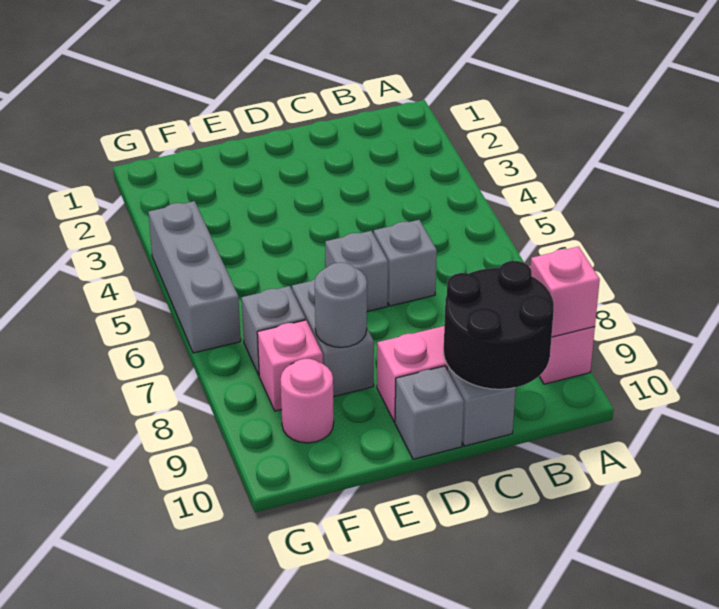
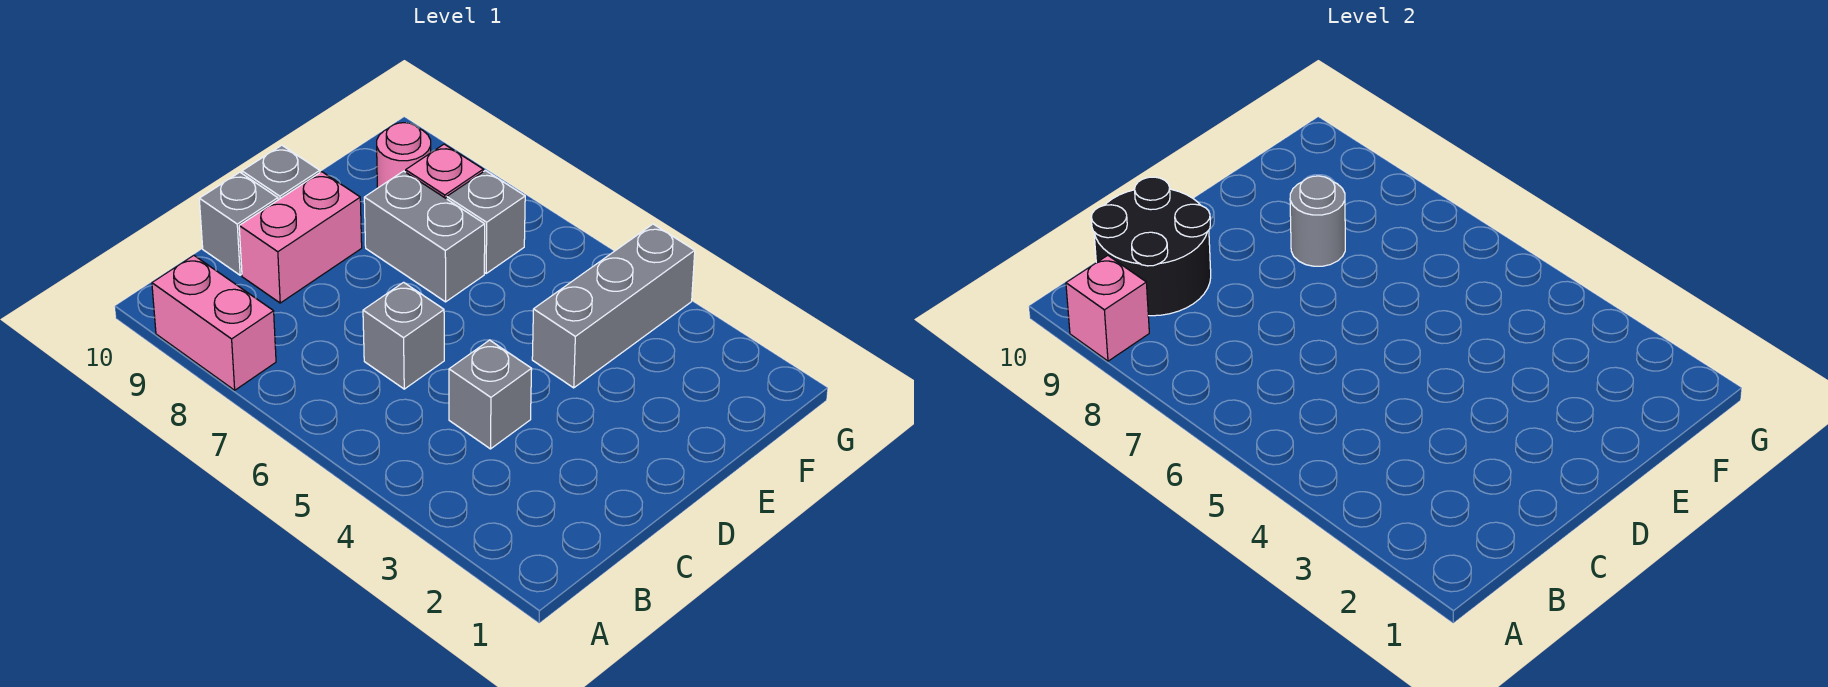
grey 1x1 brick [325,231,388,311] -> grey 1x1 brick moved to [449,340,532,449]
grey 1x3 brick [148,201,241,353] -> grey 1x3 brick turned to [532,224,695,388]

